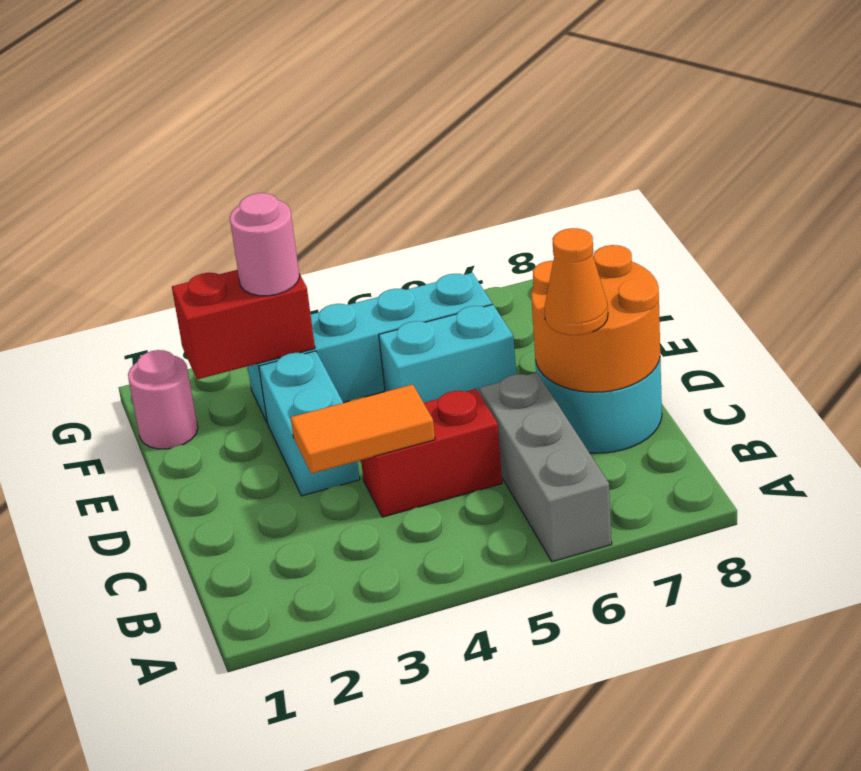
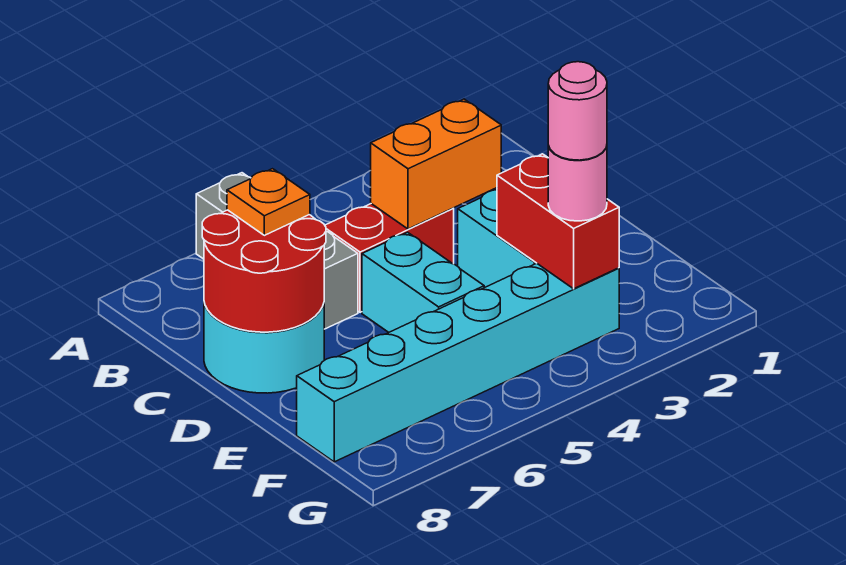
orange 1x2 tile [291,384,435,474] -> orange 1x2 brick [371,99,501,229]
orange 2x2 round brick [531,245,660,392] -> red 2x2 round brick [202,210,326,332]
orange 1x1 cone [544,228,608,335] -> orange 1x1 plate [227,169,310,235]
cyan 1x2 brick [379,304,516,403] -> cyan 1x2 brick turned to [362,232,484,332]
pink 1x1 round brick [128,350,198,449] -> pink 1x1 round brick moved to [548,62,607,160]
red 1x2 brick [172,270,315,380] -> red 1x2 brick turned to [497,154,619,289]
cyan 1x4 brick [248,273,492,422] -> cyan 1x6 brick [297,263,619,462]

